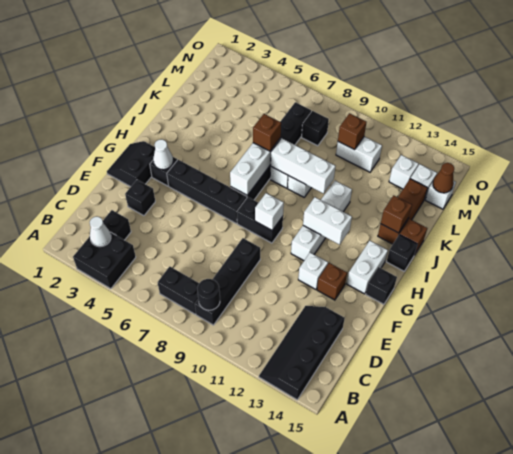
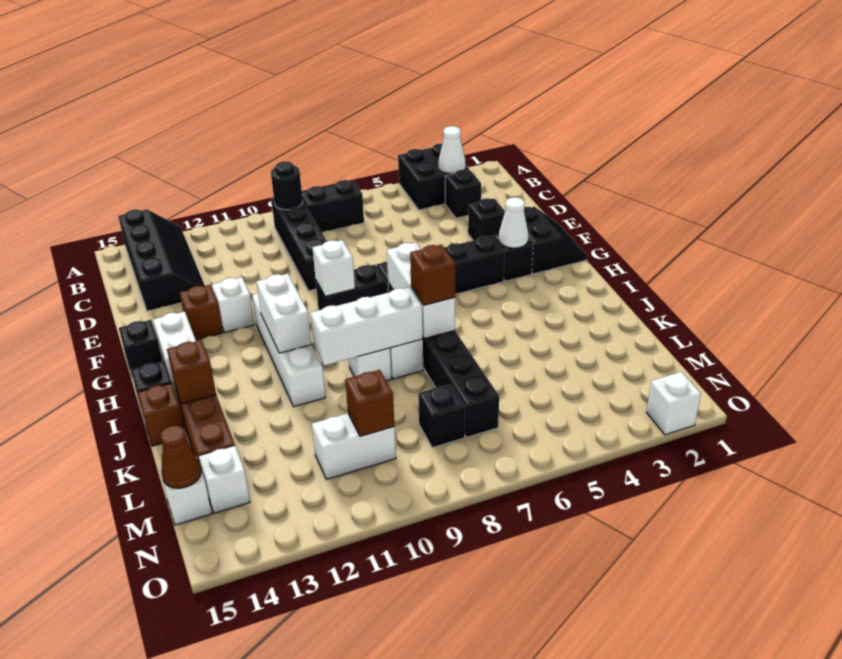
white 1x2 brick [303,197,352,245] -> white 1x2 brick turned to [256,274,312,353]
white 1x1 brick [389,155,419,189] -> white 1x1 brick moved to [646,372,701,435]

